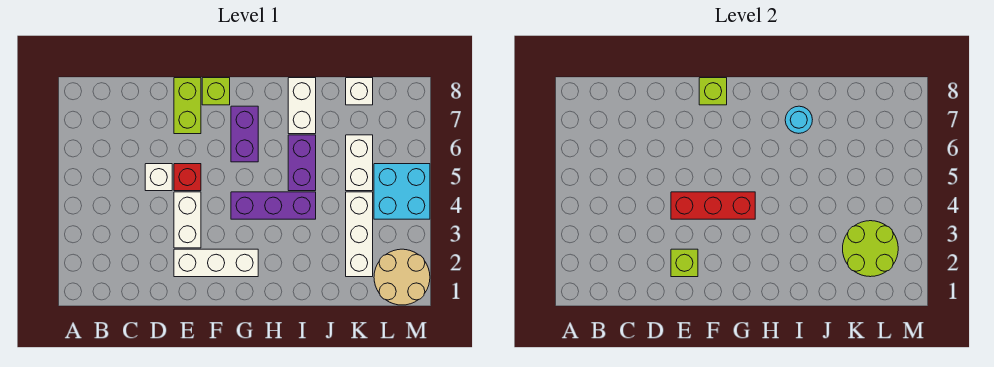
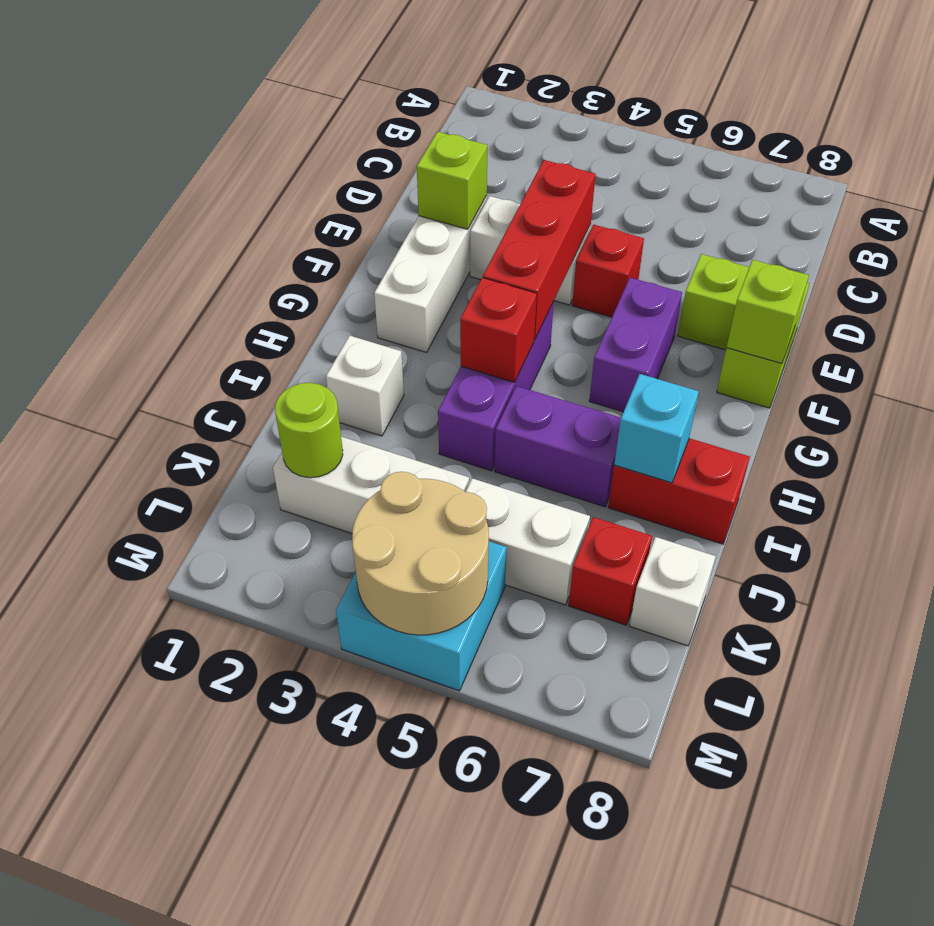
white 1x1 brick [145,164,172,191] -> white 1x1 brick moved to [326,336,404,436]
purple 1x2 brick [231,106,258,162] -> purple 1x2 brick turned to [589,278,682,412]
none -> red 1x1 brick [460,278,537,382]
white 1x2 brick [288,78,316,134] -> red 1x2 brick [608,438,750,544]
cyan 1x1 round brick [785,106,812,133] -> cyan 1x1 brick [614,374,699,483]
lime 2x2 round brick [843,221,898,277] -> lime 1x1 round brick [275,383,343,478]
none -> red 1x1 brick [569,517,652,625]
tan 2x2 round brick [374,249,430,305] -> tan 2x2 round brick moved to [352,472,489,635]

